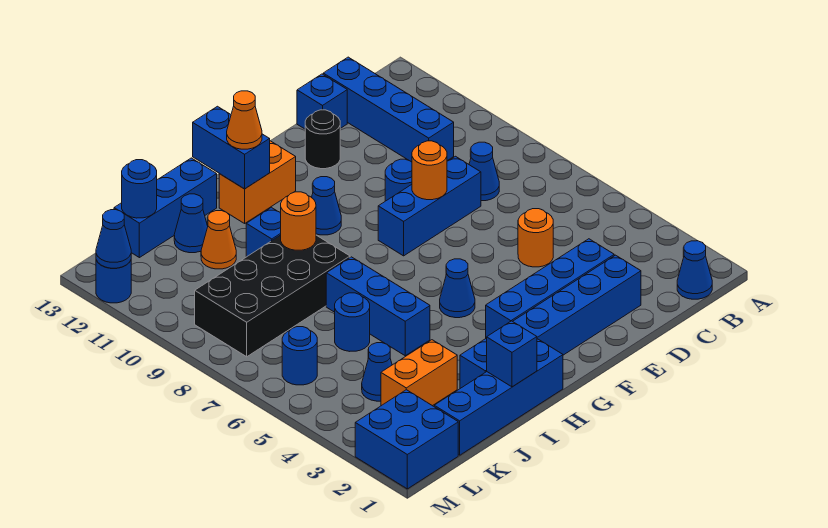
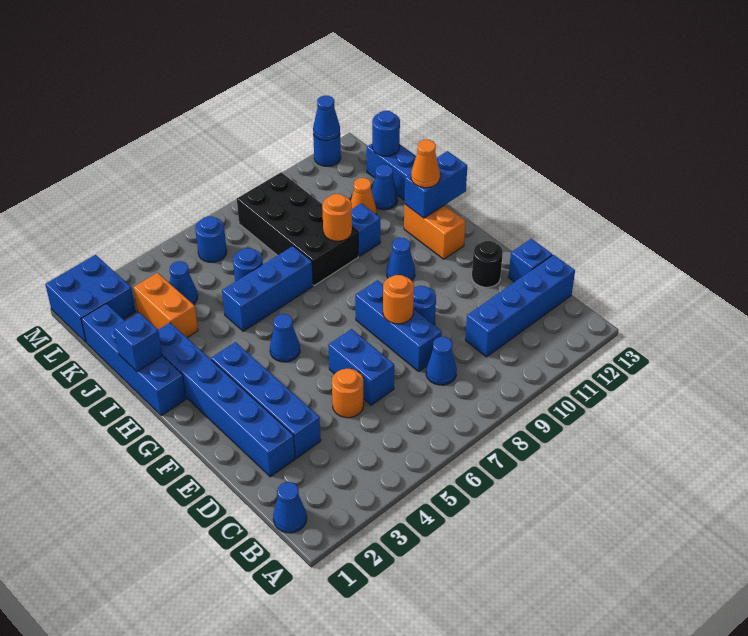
none -> blue 1x2 brick [328,329,394,405]

